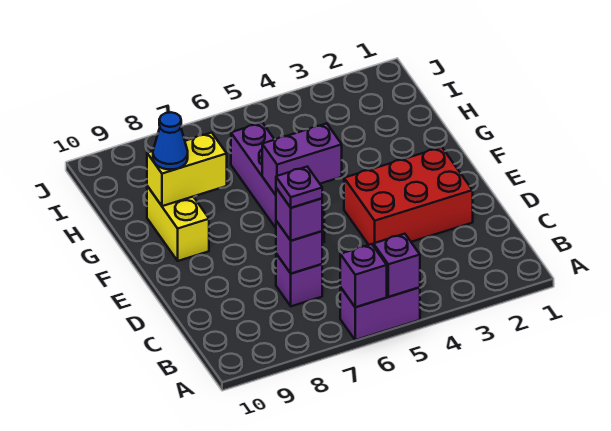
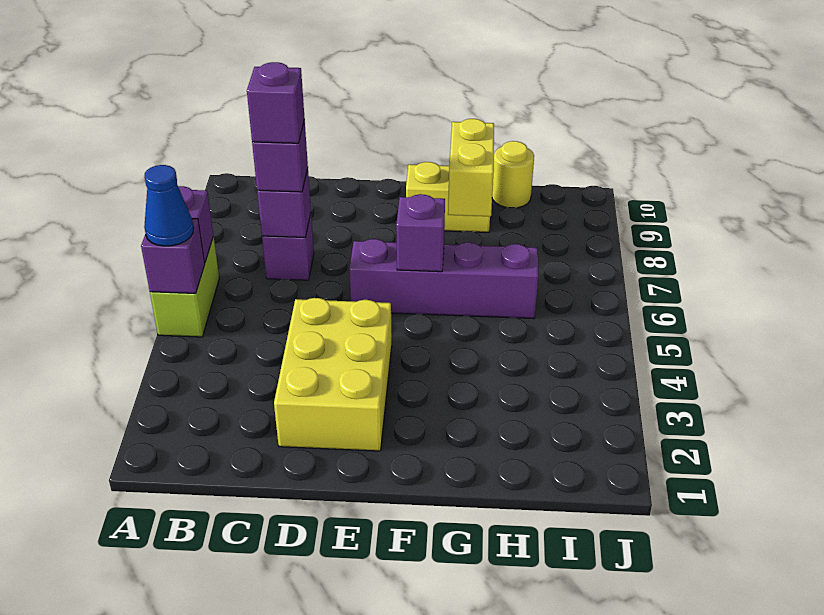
purple 1x2 brick [340,287,420,340] -> lime 1x2 brick [150,236,219,337]
purple 1x1 plate [276,167,322,208] -> purple 1x1 brick [247,62,305,143]
red 2x3 brick [344,147,473,245] -> yellow 2x3 brick [274,298,392,451]
purple 1x2 brick [262,124,342,195] -> purple 1x1 brick [396,194,445,272]
blue 1x1 cone [153,112,188,169] -> blue 1x1 cone moved to [144,165,194,246]
none -> yellow 1x1 round brick [492,141,534,208]

